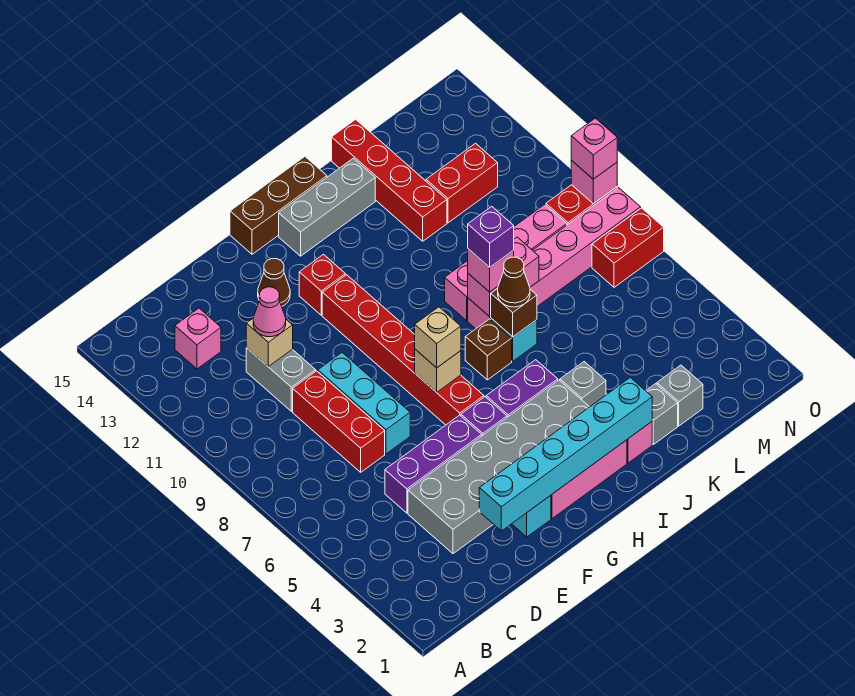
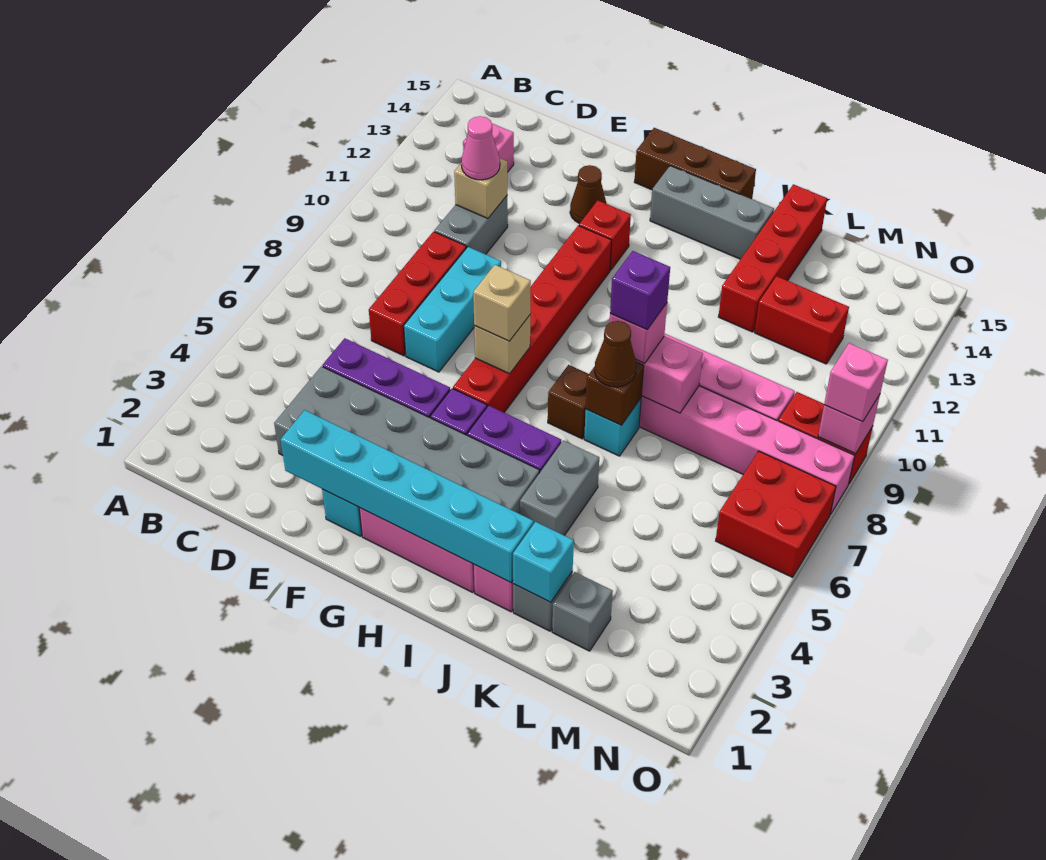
grey 1x1 brick [560,362,606,407] -> grey 1x2 brick [520,440,599,535]
none -> cyan 1x1 brick [513,522,574,602]
red 1x2 brick [592,208,664,287] -> red 2x2 brick [716,451,836,577]

